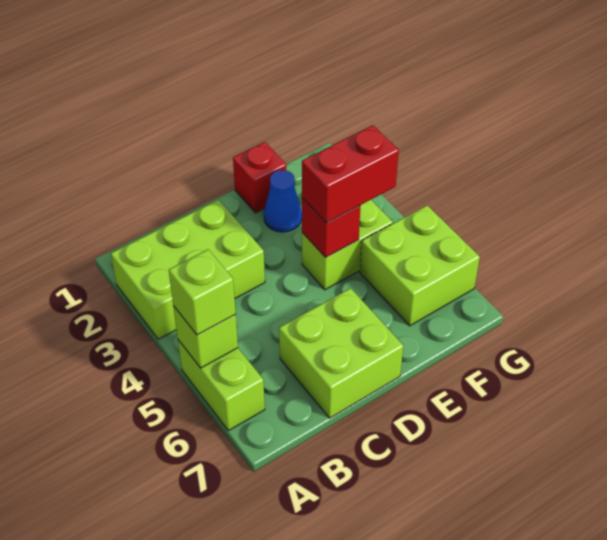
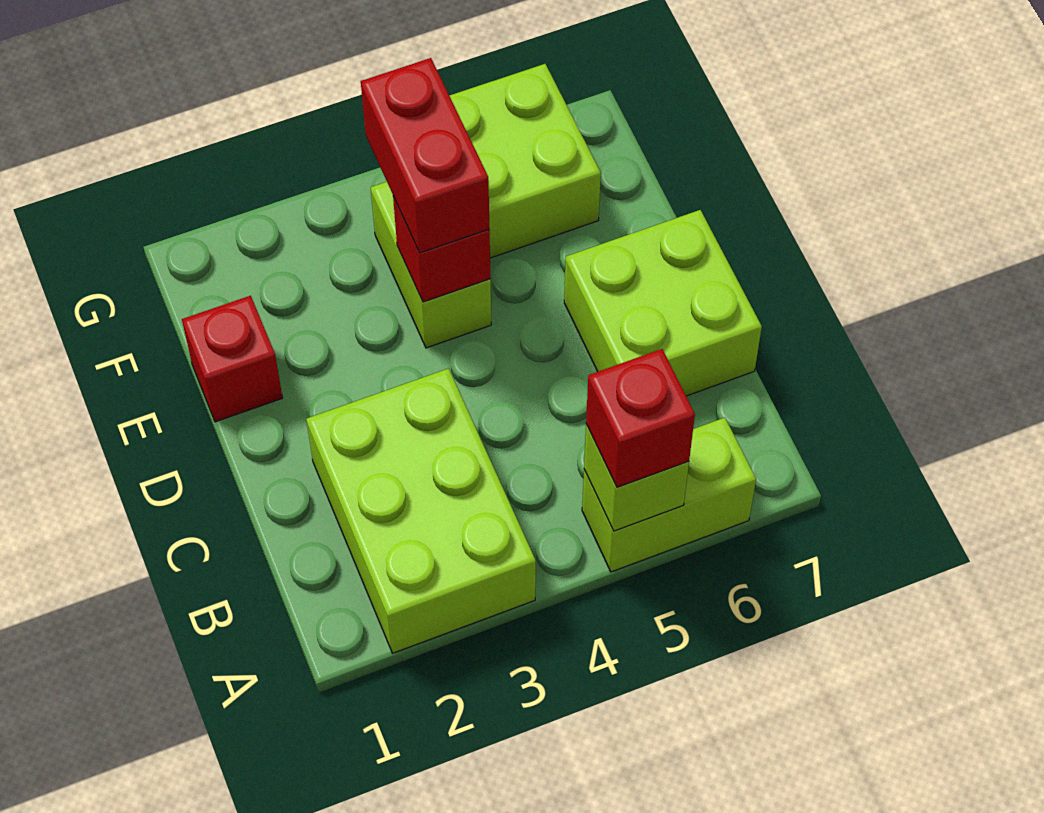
lime 1x1 brick [169,250,236,335] -> red 1x1 brick [586,349,695,487]
blue 1x1 cone [264,170,302,232] -> none

